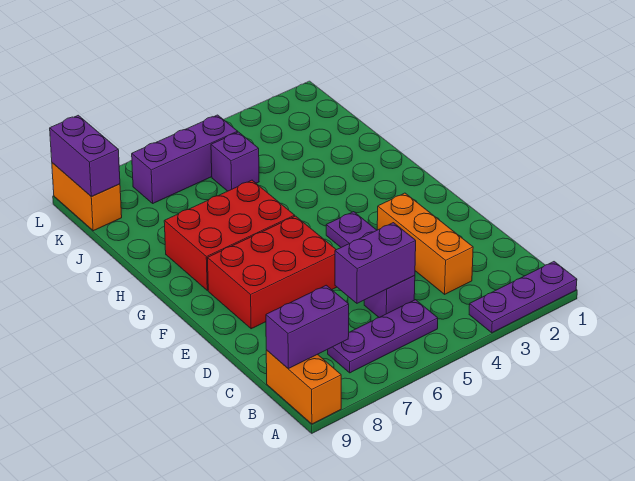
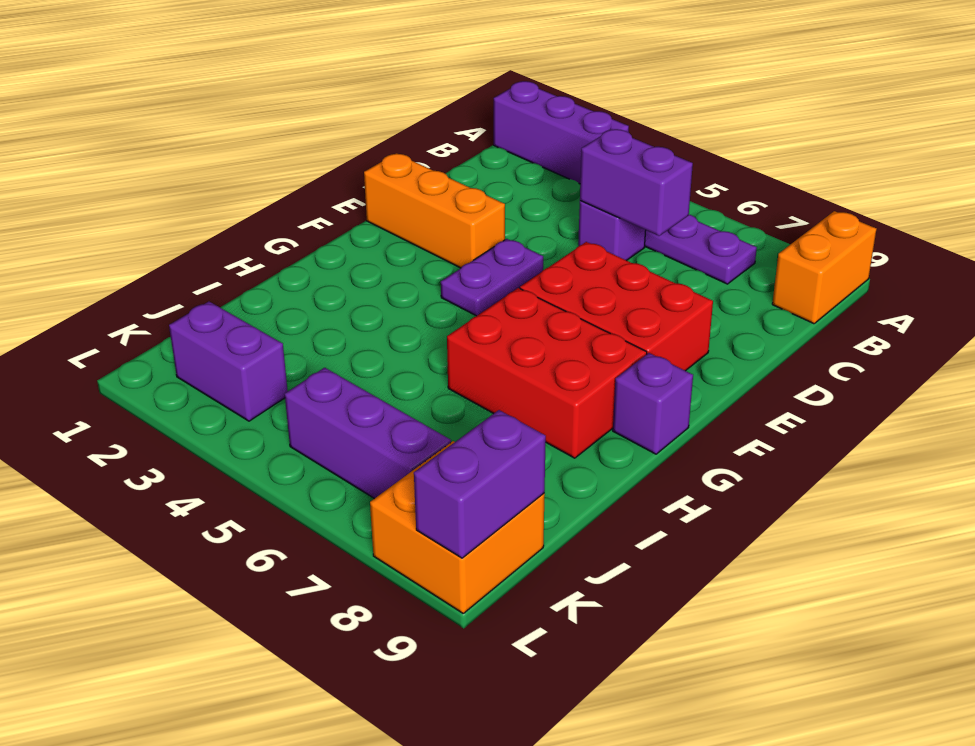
purple 1x3 plate [469,262,577,333] -> purple 1x3 brick [494,81,629,184]
purple 1x2 brick [266,285,349,369] -> purple 1x2 brick moved to [169,302,288,421]
orange 1x3 brick [377,193,473,294] -> orange 1x3 brick turned to [364,153,505,268]
purple 1x1 brick [211,132,259,191] -> purple 1x1 brick moved to [613,353,693,454]
orange 1x2 brick [52,163,122,231] -> orange 2x2 brick [370,441,545,613]

